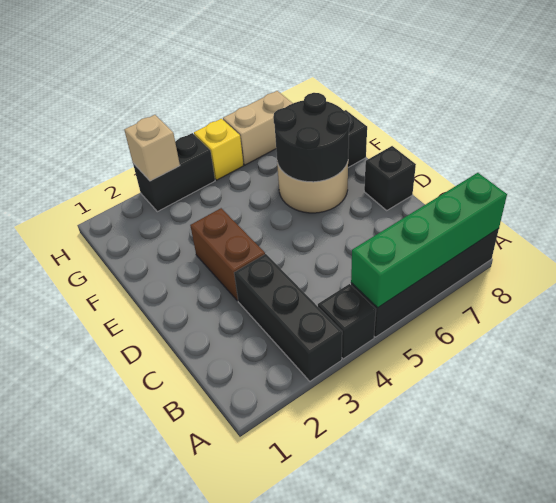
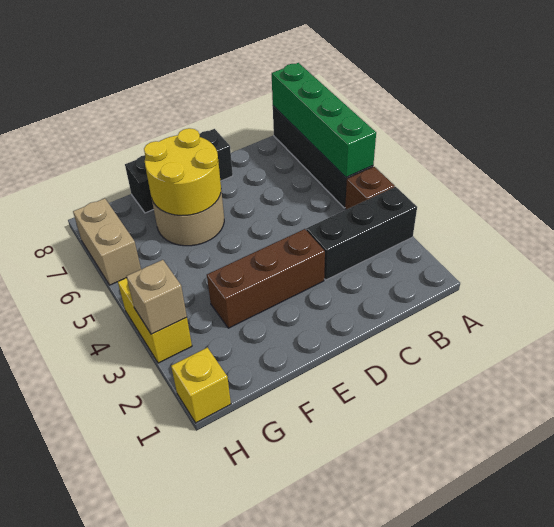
black 1x1 brick [318,284,376,359] -> brown 1x1 brick [345,167,395,210]
brown 1x2 brick [190,208,265,301] -> brown 1x3 brick [207,229,325,328]
black 2x2 round brick [273,93,350,182] -> yellow 2x2 round brick [144,128,221,216]
black 1x2 brick [133,133,215,212] -> yellow 1x2 brick [118,278,192,363]
yellow 1x1 brick [194,119,244,180] -> yellow 1x1 brick moved to [171,347,231,423]

